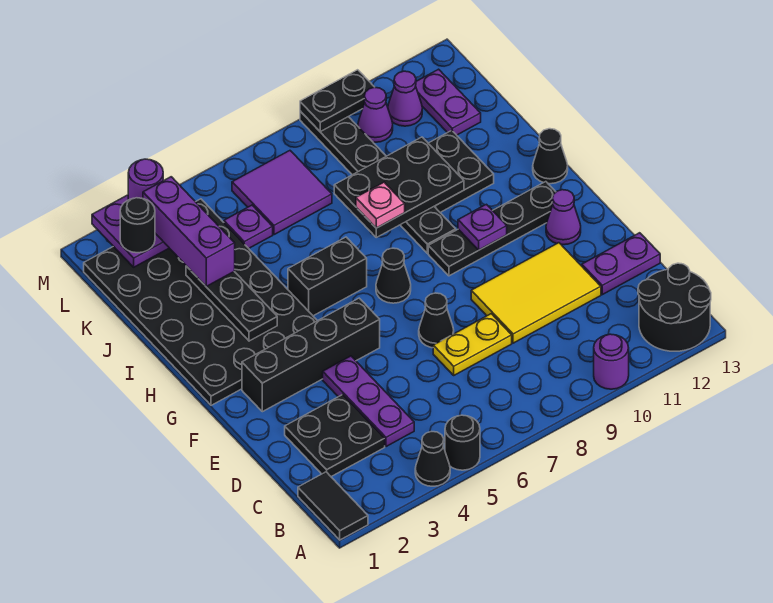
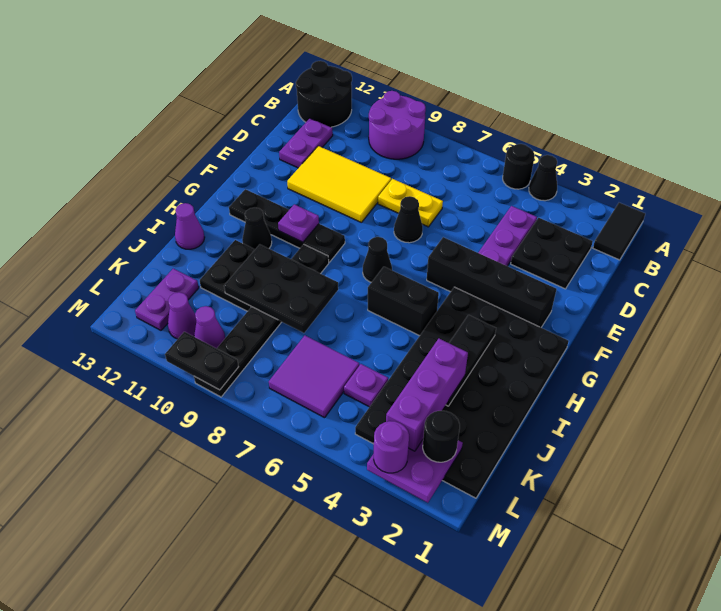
purple 1x1 round brick [594,334,629,389] -> purple 2x2 round brick [369,91,426,159]
purple 1x2 plate [582,233,660,295] -> purple 1x2 plate turned to [279,118,333,168]
purple 1x1 cone [546,190,581,245] -> purple 1x1 cone moved to [175,203,205,249]
black 1x1 cone [533,129,568,184] -> black 1x1 cone moved to [242,208,272,249]
pink 1x1 plate [356,182,405,228] -> none

